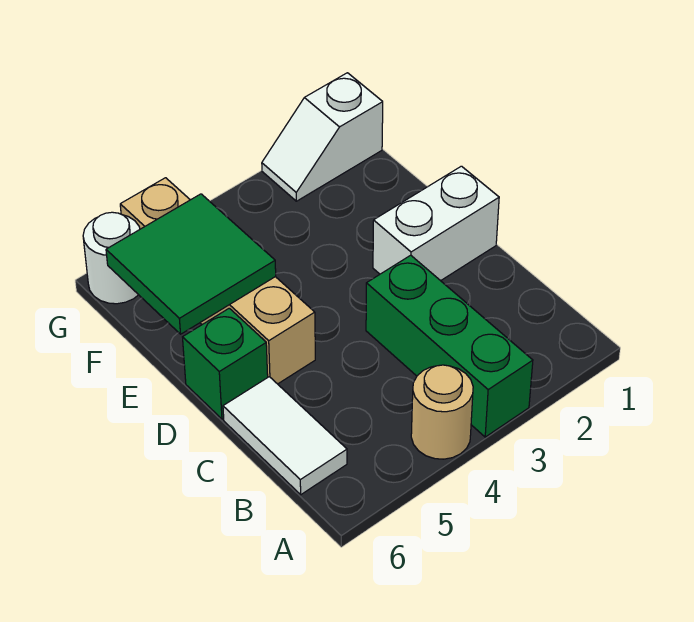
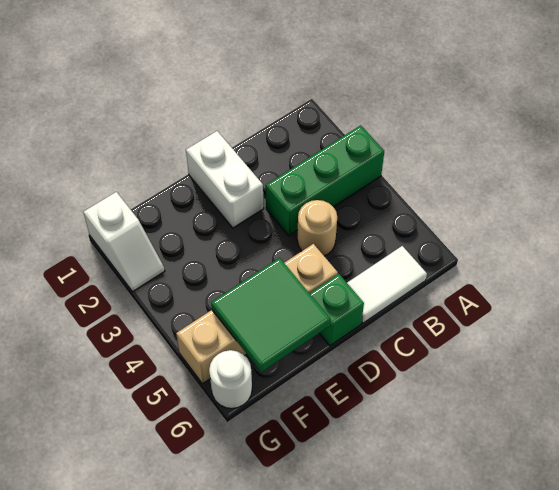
tan 1x1 round brick [411,365,473,459] -> tan 1x1 round brick moved to [297,200,337,256]

